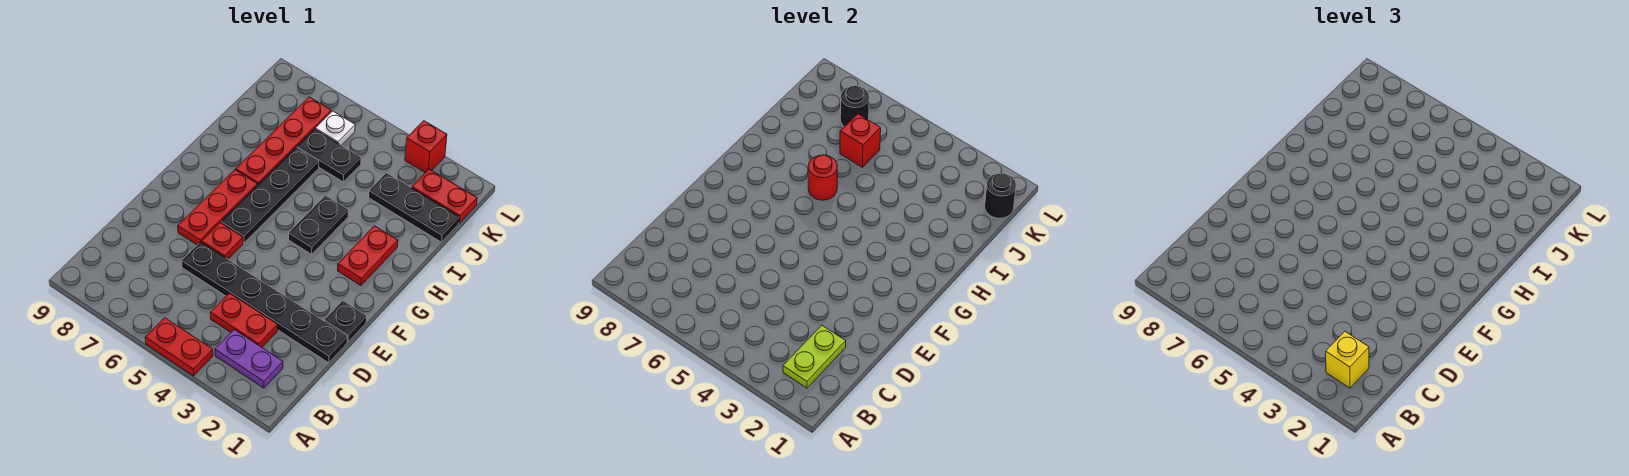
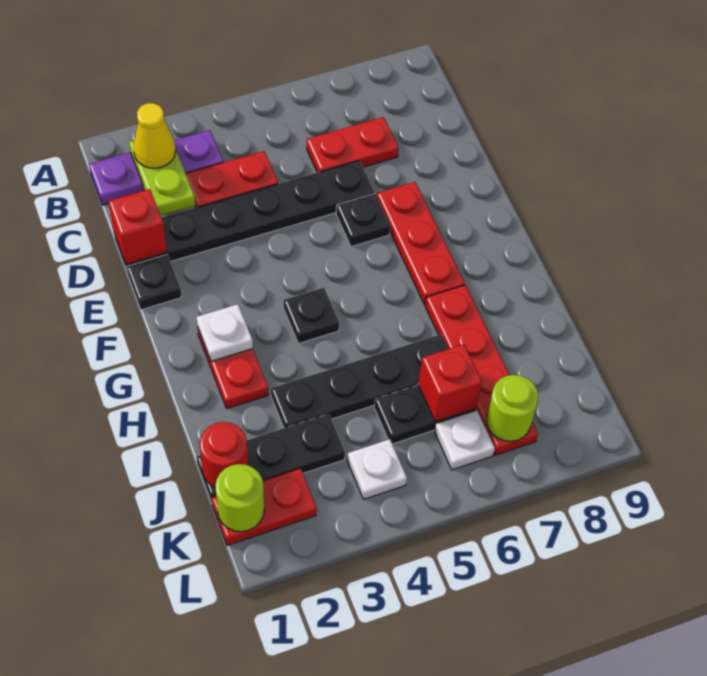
red 1x2 plate [145,318,213,376] -> red 1x2 plate moved to [307,117,399,173]
purple 1x2 plate [215,330,283,388] -> purple 1x3 plate [89,130,223,205]
yellow 1x1 brick [1326,332,1369,388] -> yellow 1x1 cone [133,103,176,168]
red 1x1 plate [202,223,243,259] -> black 1x1 plate [336,194,390,247]
black 1x4 plate [221,148,319,243] -> black 1x4 plate turned to [271,335,448,428]
none -> white 1x1 plate [197,304,253,361]
black 1x2 plate [289,196,349,254] -> black 1x1 plate [284,288,339,344]
red 1x1 round brick [808,155,837,200] -> red 1x1 round brick moved to [200,422,248,487]
black 1x1 round brick [985,173,1016,218] -> lime 1x1 round brick [215,464,264,532]
none -> white 1x1 plate [347,439,407,499]
black 1x1 round brick [840,86,869,127] -> lime 1x1 round brick [486,375,538,441]
red 1x1 brick [405,121,447,172] -> red 1x1 brick moved to [109,189,167,264]

